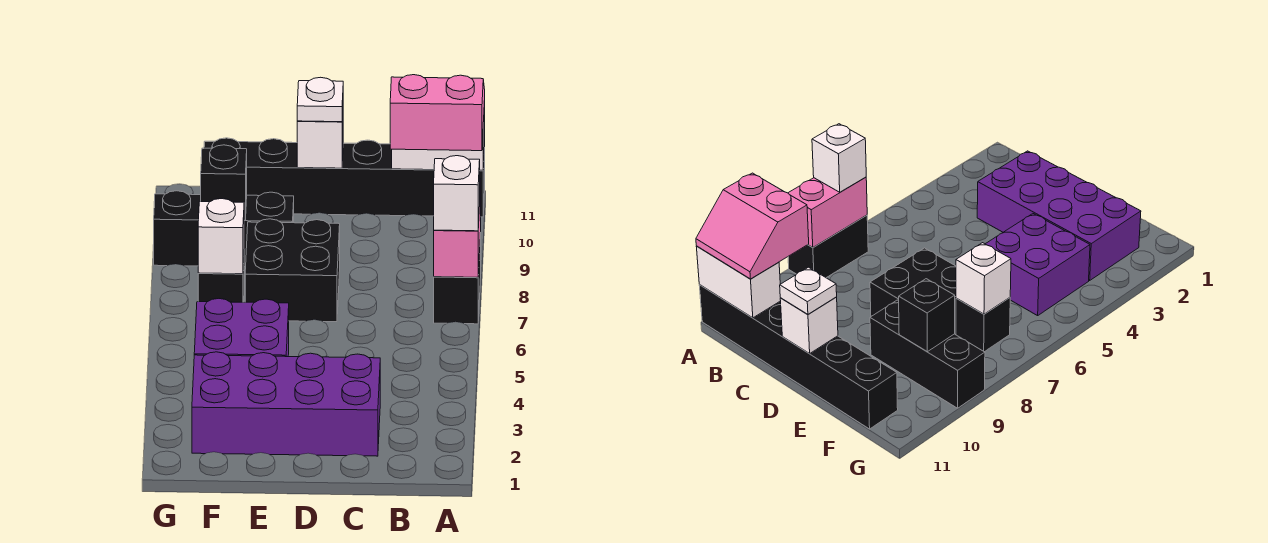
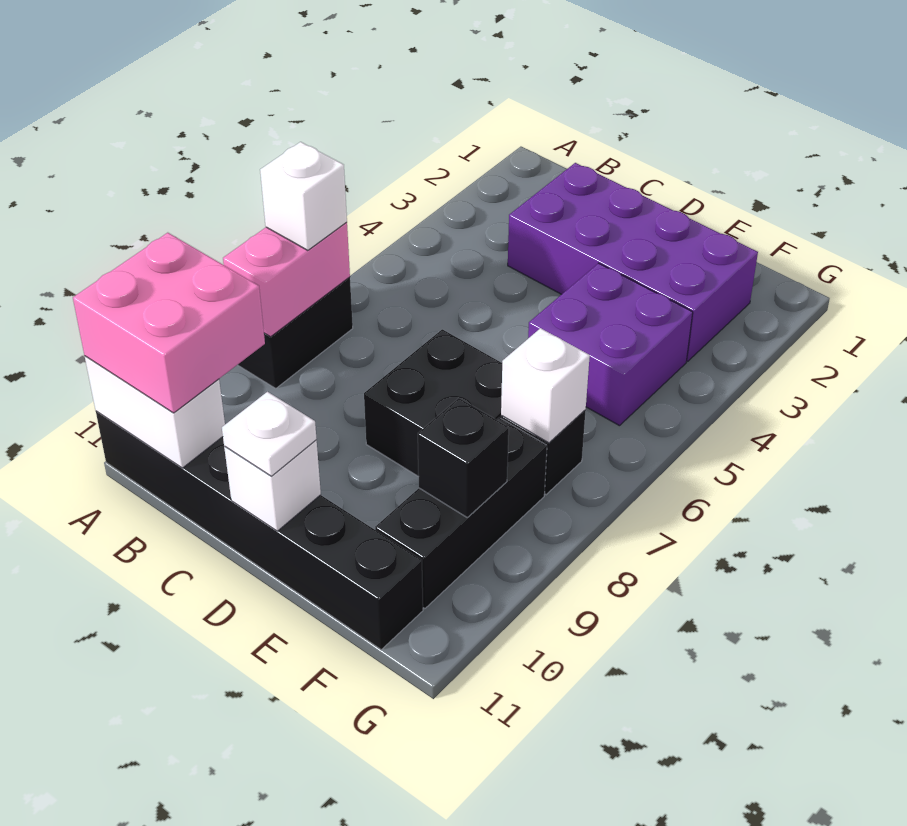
pink 2x2 slope [390,75,485,151] -> pink 2x2 brick [73,233,265,413]
black 1x3 brick [154,191,294,267] -> black 1x3 brick turned to [375,418,547,609]

